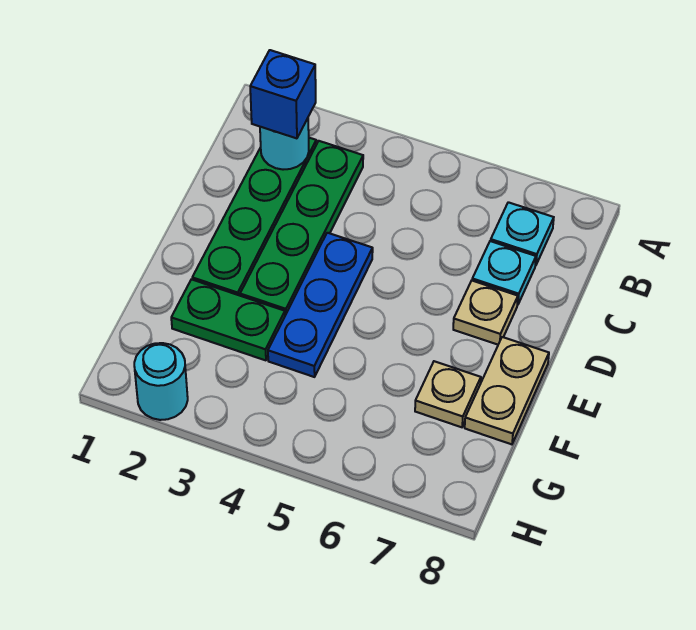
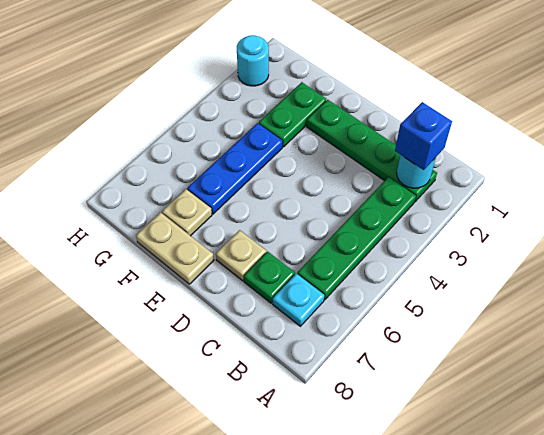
green 1x4 plate [240,141,363,315] -> green 1x4 plate turned to [297,177,416,300]
cyan 1x1 plate [472,241,536,305] -> green 1x1 plate [244,252,295,303]
blue 1x3 plate [268,233,373,377] -> blue 1x3 plate turned to [187,123,282,214]

